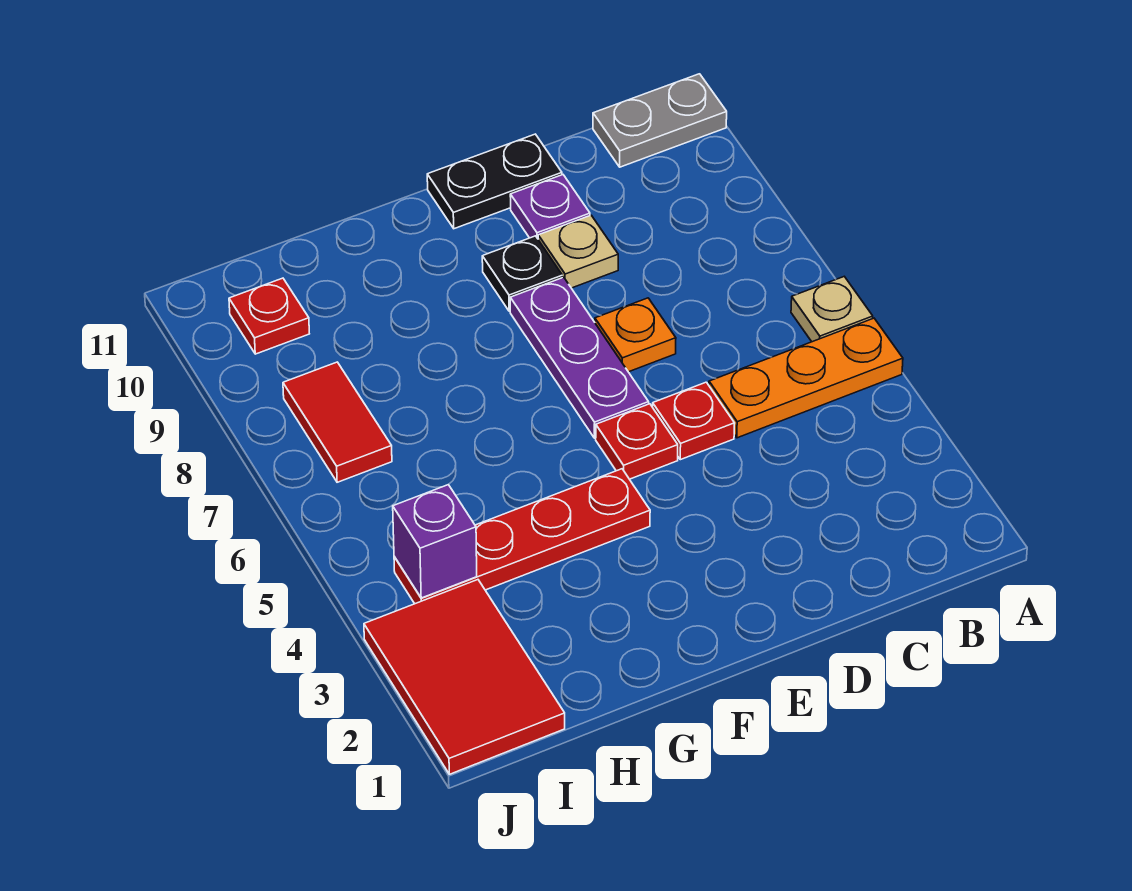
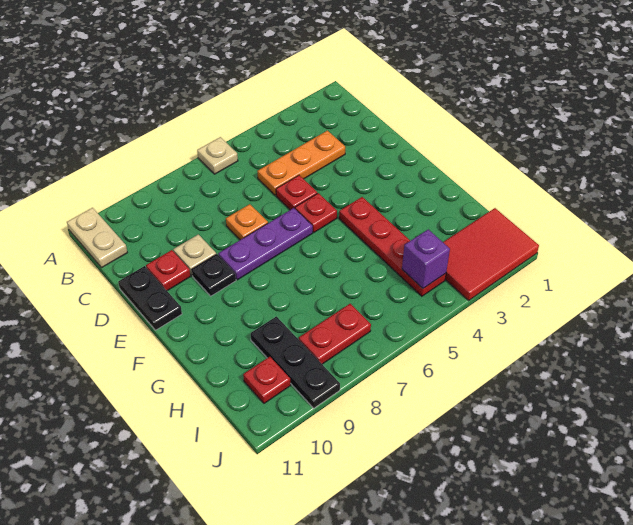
orange 1x3 plate [709,318,903,438] -> orange 1x3 plate turned to [257,131,345,195]
grey 1x2 plate [593,74,727,167] -> tan 1x2 plate [67,208,127,268]
purple 1x1 plate [510,175,590,239] -> red 1x1 plate [146,250,190,291]
none -> black 1x3 plate [251,316,340,408]
red 1x2 tile [283,362,392,482] -> red 1x2 plate [299,304,371,364]

